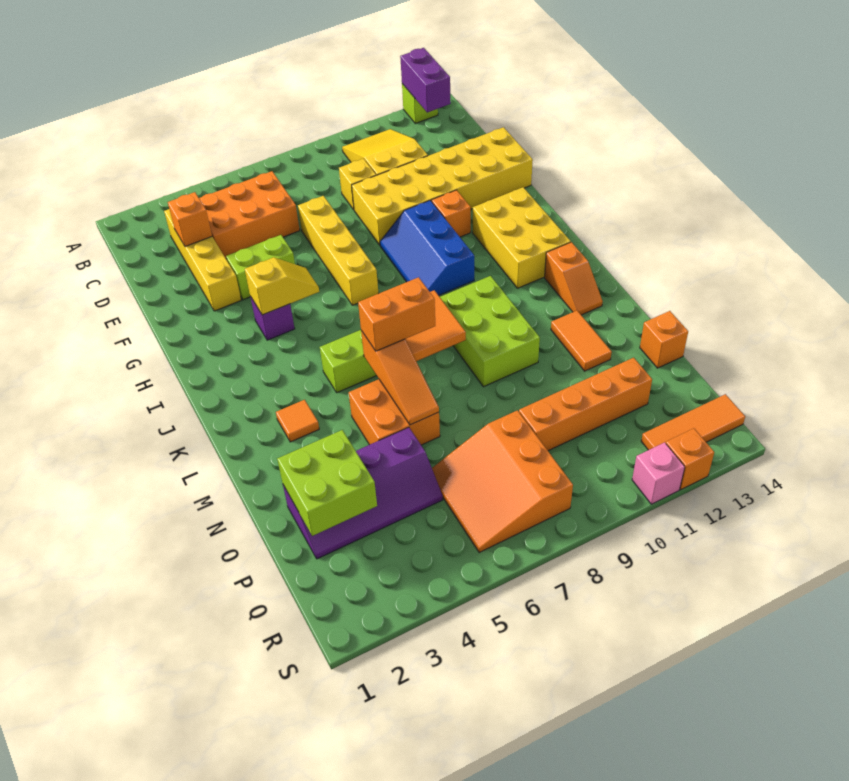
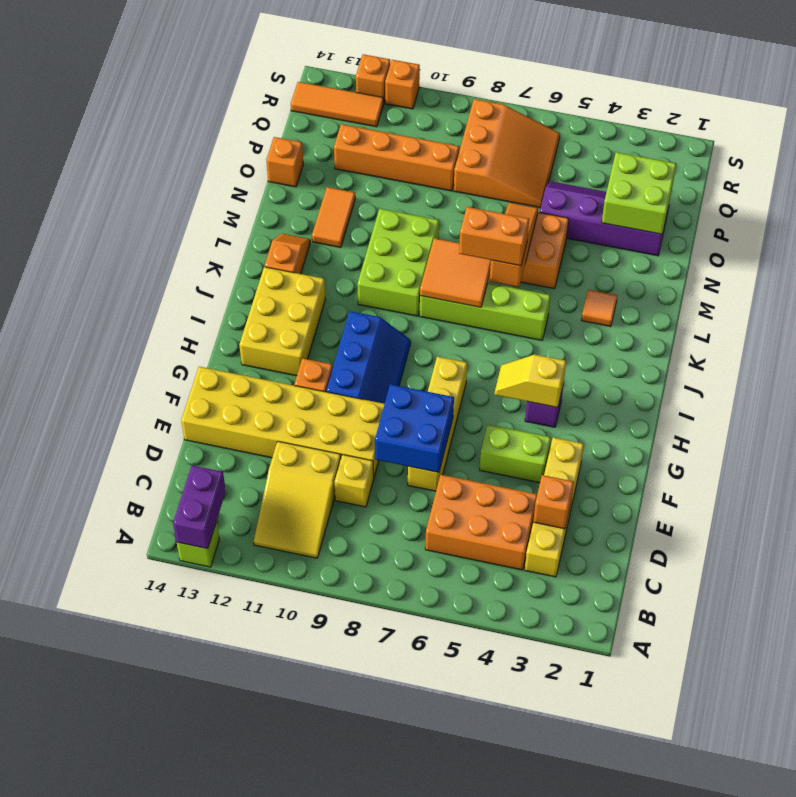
none -> blue 2x2 brick [375,384,454,472]
pink 1x1 brick [632,442,685,504] -> orange 1x1 brick [385,60,420,109]

